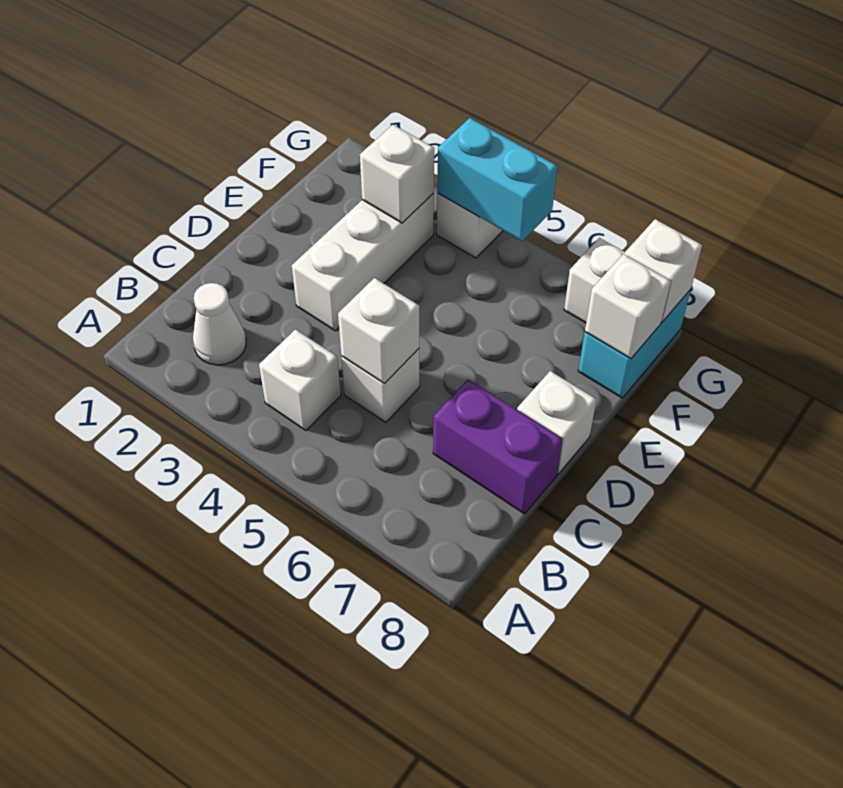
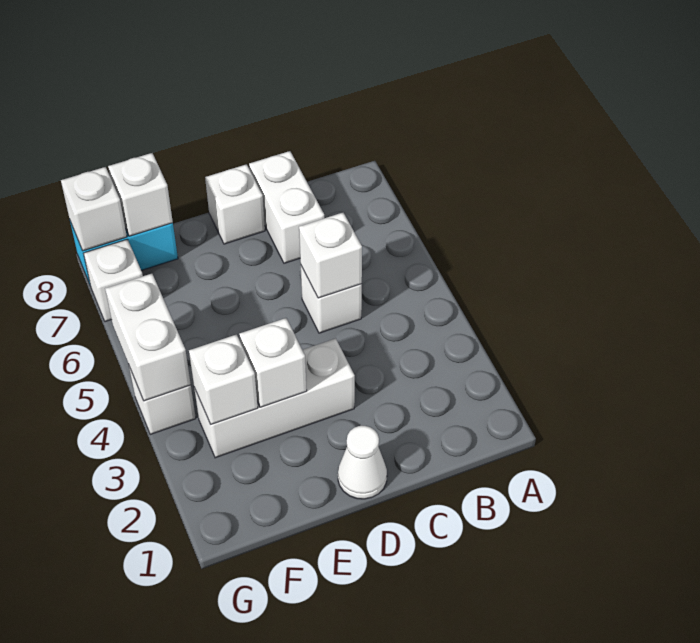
white 1x1 cone [193,283,246,365] -> white 1x1 cone moved to [338,426,387,499]
white 1x1 brick [259,330,341,431] -> white 1x1 brick moved to [239,318,307,407]
purple 1x2 brick [433,379,563,514] -> white 1x2 brick [249,151,324,263]
cyan 1x2 brick [437,118,557,241] -> white 1x2 brick [105,273,191,401]

